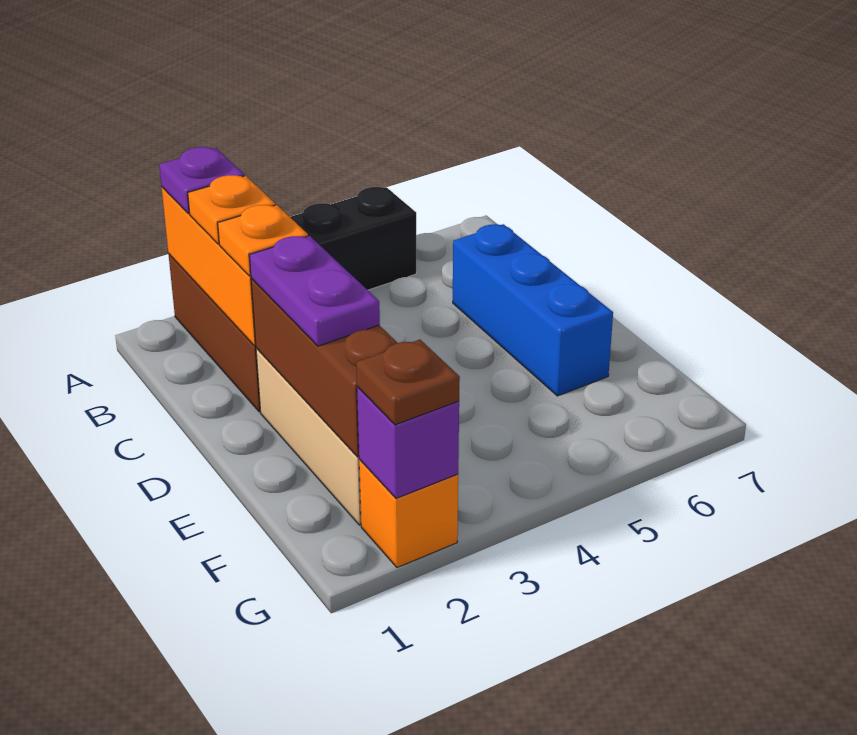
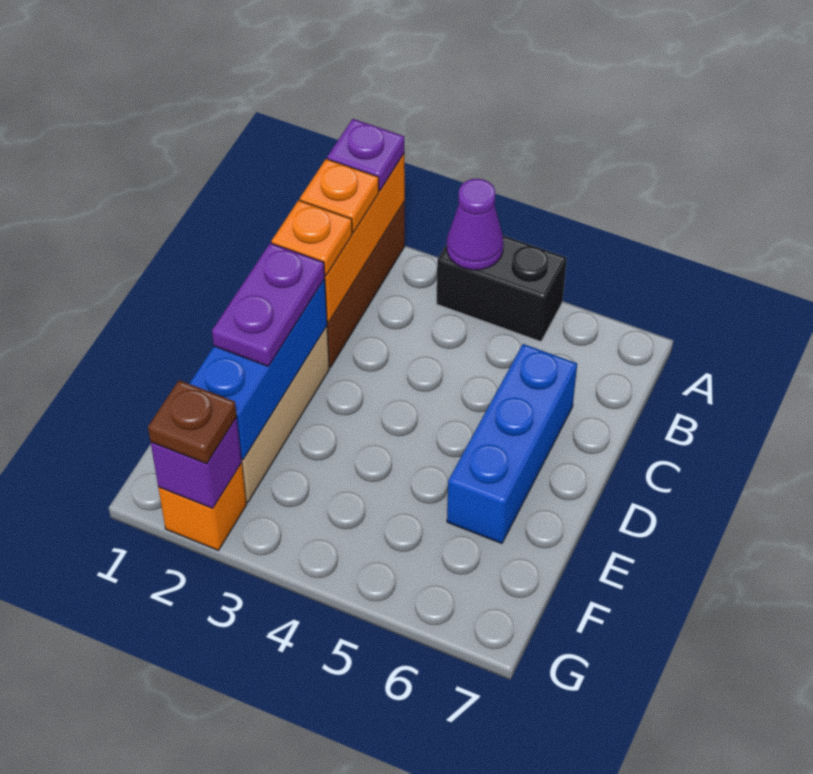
none -> purple 1x1 cone [447,179,503,270]
brown 1x3 brick [251,279,397,457] -> blue 1x3 brick [189,279,327,460]

